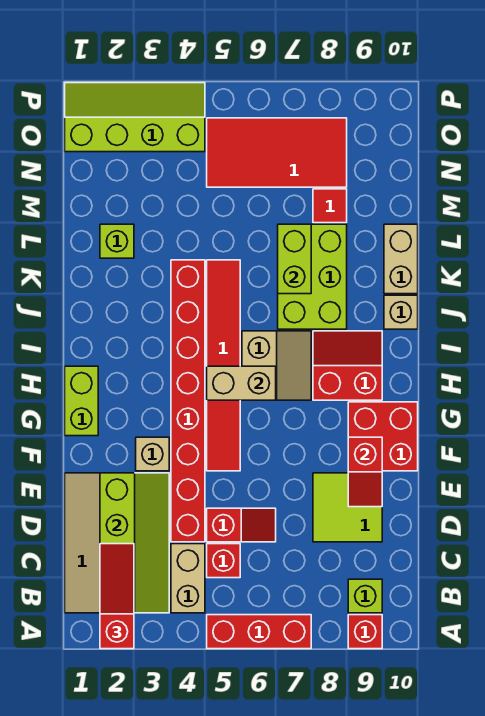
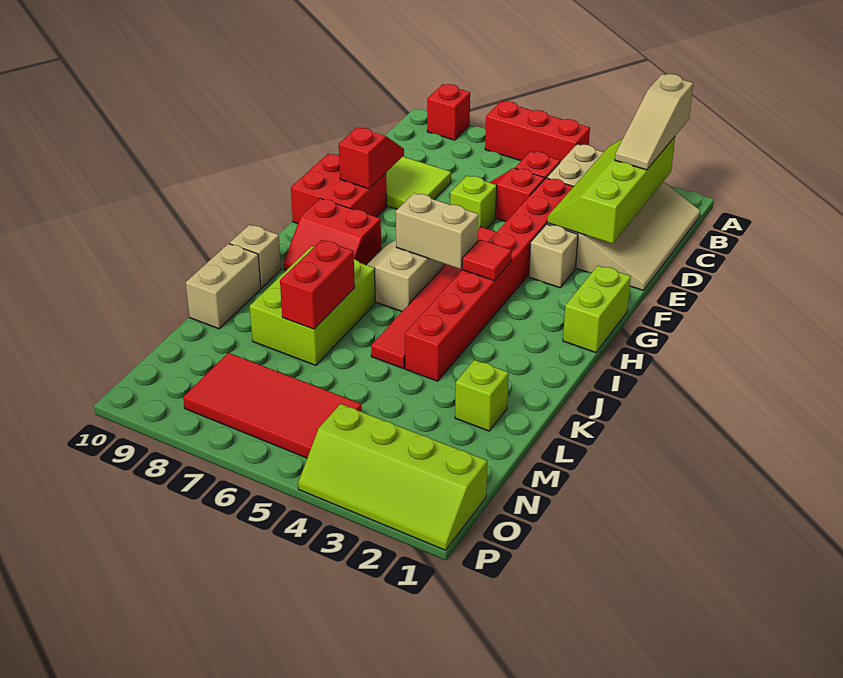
red 1x3 slope [100,544,134,649] -> tan 1x3 slope [615,74,693,170]
lime 1x1 brick [348,579,382,613] -> lime 1x1 brick moved to [450,176,497,229]
lime 1x2 brick [278,224,311,294] -> red 1x2 brick [280,240,355,329]
red 1x1 tile [313,189,347,223] -> red 1x1 tile moved to [462,239,512,281]

